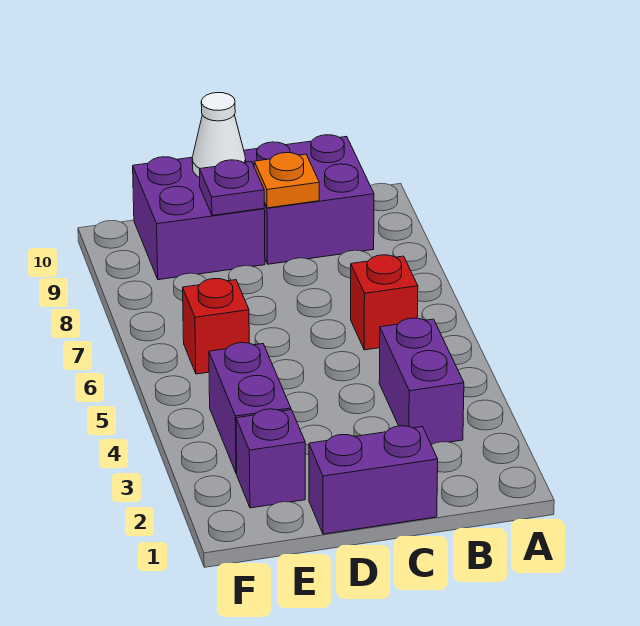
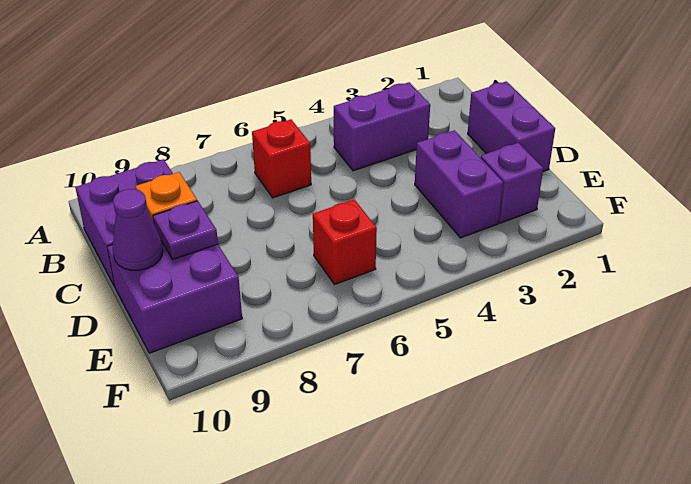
white 1x1 cone [192,93,246,178] -> purple 1x1 cone [112,189,163,270]
purple 1x2 brick [209,343,291,474] -> purple 1x2 brick turned to [415,130,503,238]

